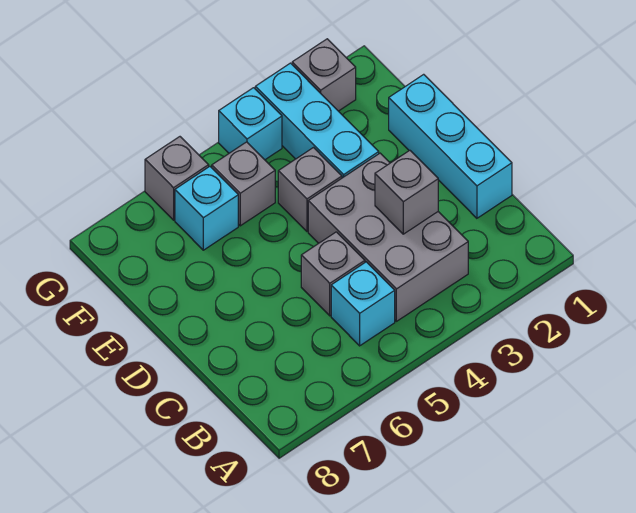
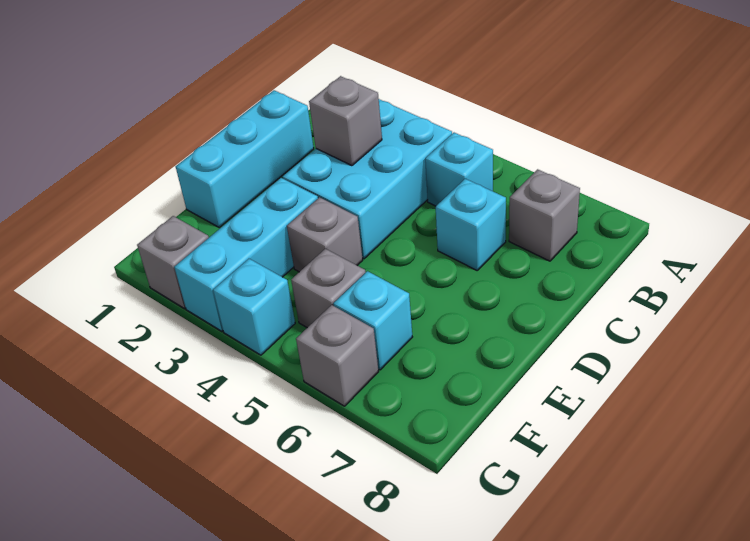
grey 2x3 brick [308,153,468,321] -> cyan 2x3 brick [283,99,452,259]
grey 1x1 brick [301,232,365,316] -> grey 1x1 brick moved to [509,169,580,261]
none -> cyan 1x1 brick [436,179,506,270]

